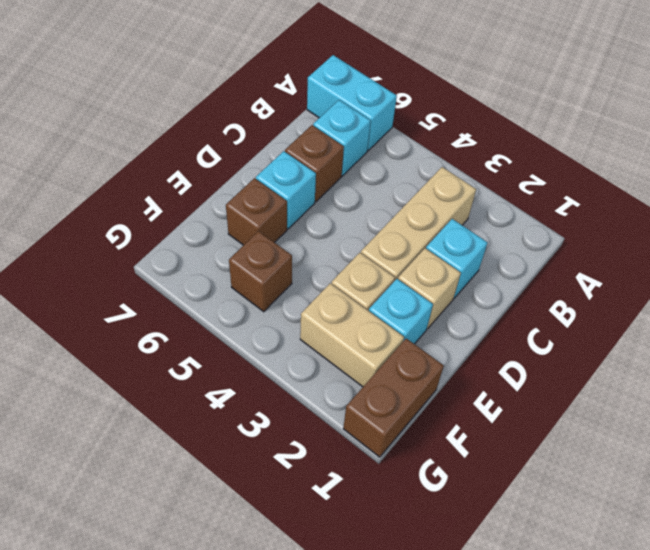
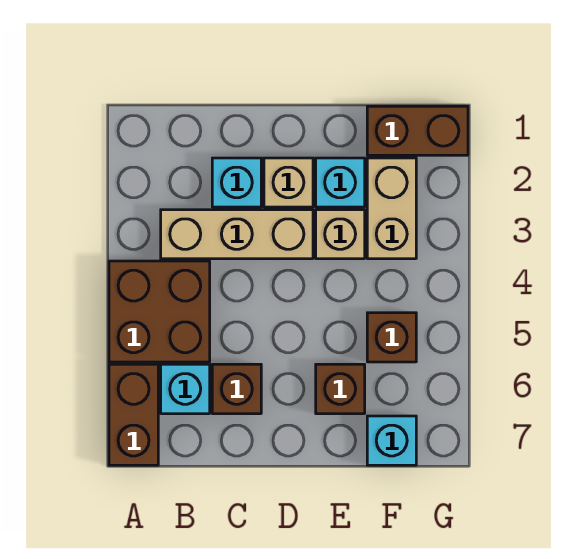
none -> brown 2x2 brick [109,261,210,362]
cyan 1x2 brick [307,55,397,150] -> brown 1x2 brick [109,364,158,465]
cyan 1x1 brick [256,151,316,229] -> cyan 1x1 brick moved to [367,416,416,465]

